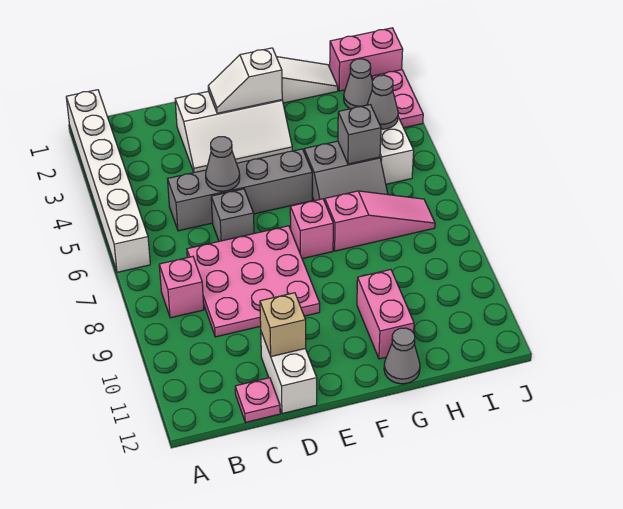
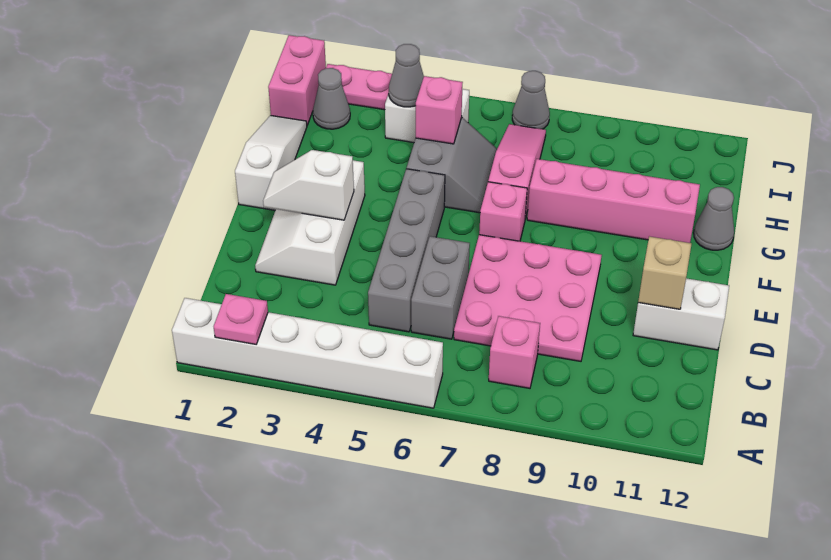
pink 1x1 plate [235,378,280,422] -> pink 1x1 plate moved to [214,294,268,344]
white 2x3 slope [175,91,292,173] -> white 2x3 slope turned to [255,160,365,285]
grey 1x1 cone [206,137,240,191] -> grey 1x1 cone moved to [512,71,550,129]
grey 1x1 brick [211,189,254,241] -> grey 1x2 brick [411,236,470,339]
white 1x2 slope [208,48,282,113] -> white 1x2 slope turned to [263,150,354,220]
pink 1x2 brick [357,270,414,359] -> pink 1x4 brick [527,159,700,243]
grey 1x1 brick [338,105,381,164] -> pink 1x1 brick [416,76,463,144]

